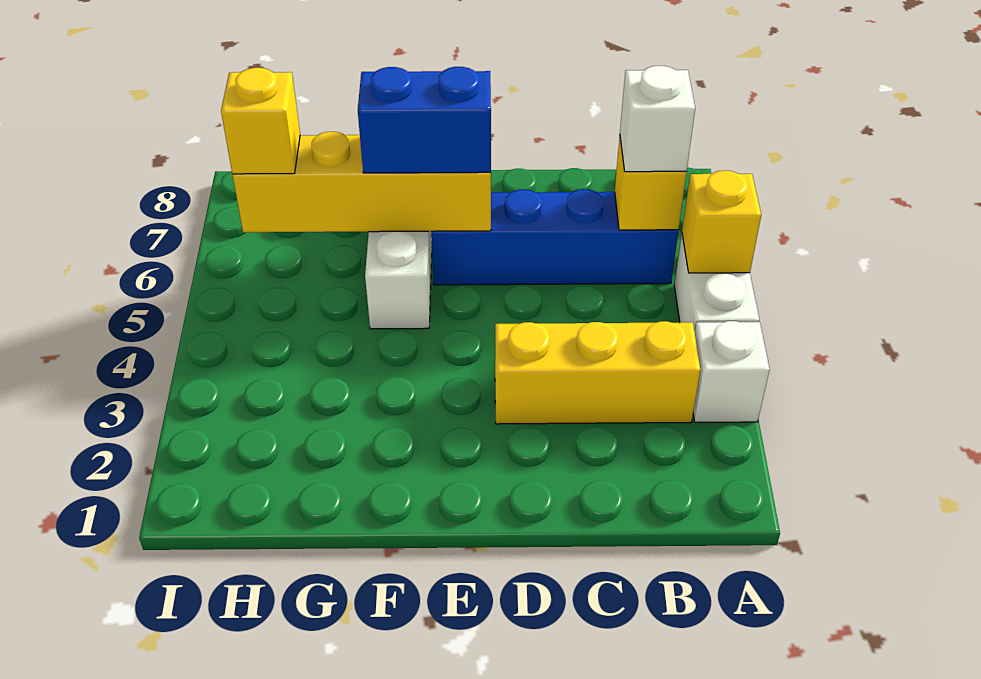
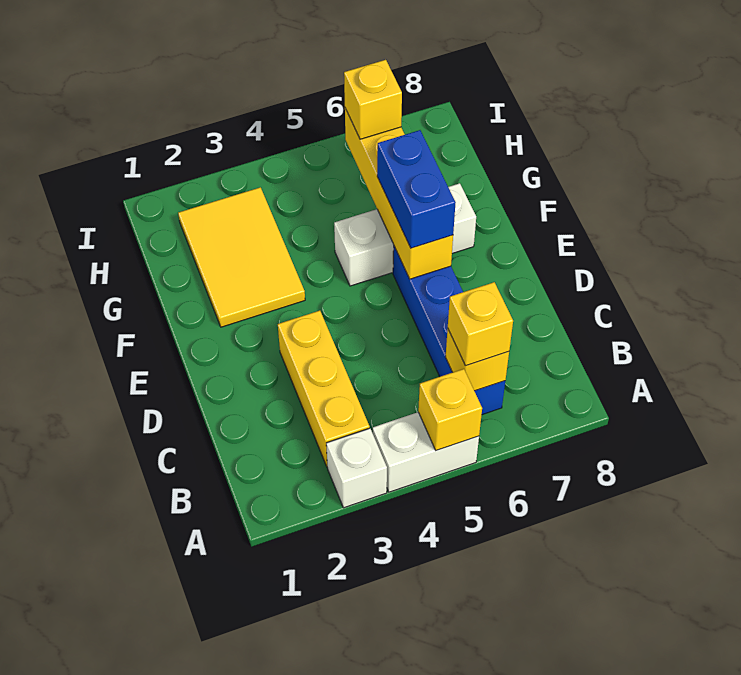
white 1x1 brick [620,66,695,172] -> yellow 1x1 brick [448,282,513,366]
none -> yellow 2x3 tile [178,187,305,327]

